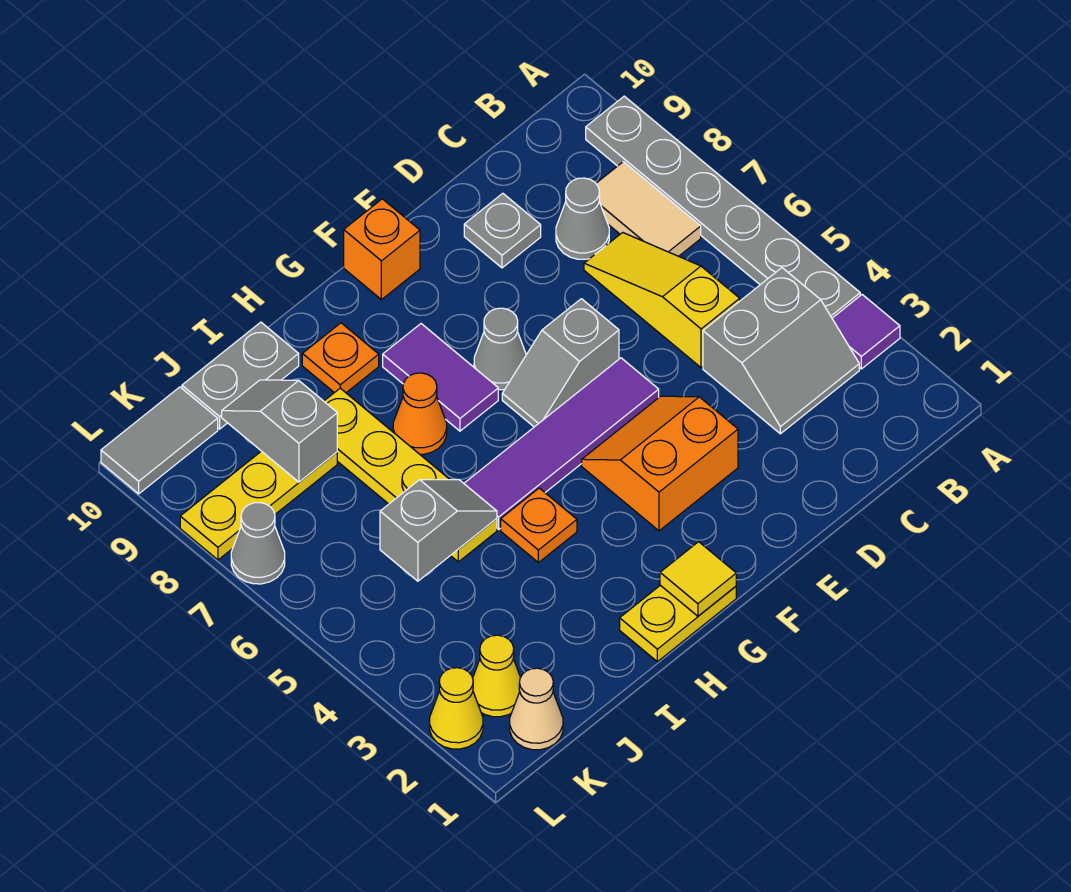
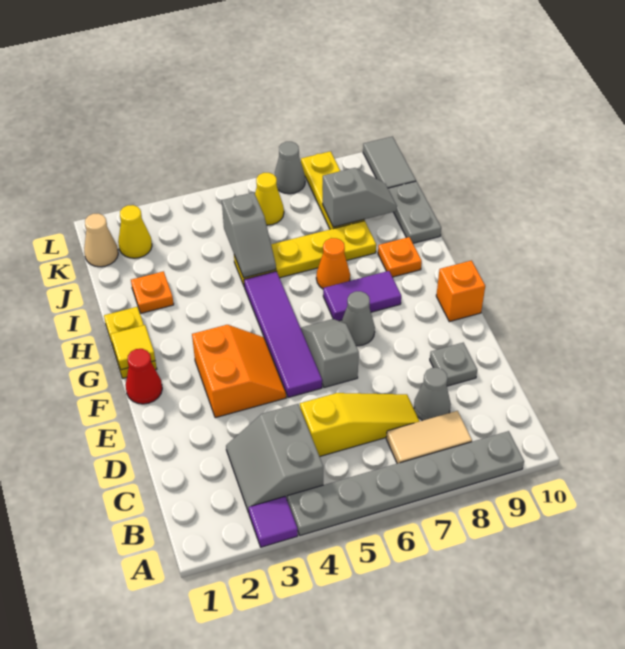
none -> red 1x1 cone [126,349,162,404]
orange 1x1 plate [501,488,577,563] -> orange 1x1 plate moved to [131,271,174,313]
yellow 1x1 cone [430,668,483,749] -> yellow 1x1 cone moved to [255,173,284,225]

